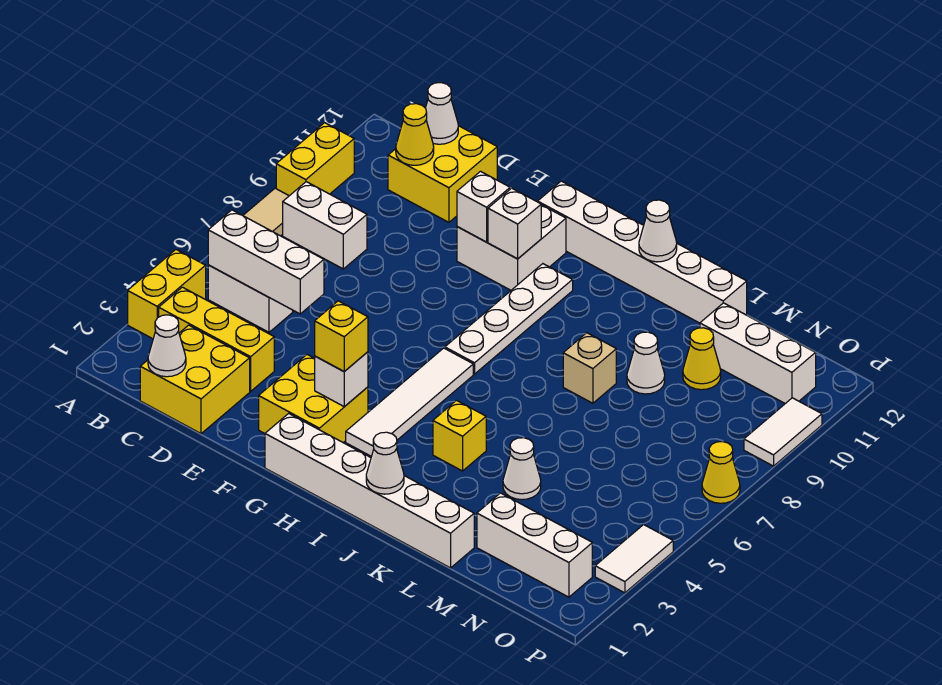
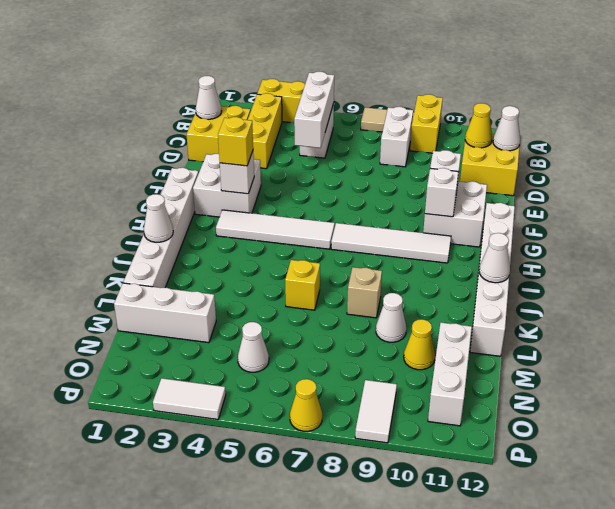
yellow 1x2 brick [276,123,354,196] -> yellow 1x2 brick turned to [410,94,443,153]
yellow 2x2 brick [259,355,368,443] -> white 2x2 brick [193,154,261,217]
white 1x4 plate [445,264,573,374] -> white 1x4 tile [331,223,451,263]
yellow 1x1 brick [433,401,486,471] -> yellow 1x1 brick moved to [285,260,320,310]
white 1x1 cone [503,438,541,500] -> white 1x1 cone moved to [238,322,269,372]
white 1x3 brick [477,493,592,597] -> white 1x3 brick turned to [114,283,216,343]
white 1x2 tile [744,398,822,466] -> white 1x2 tile turned to [355,380,397,443]

